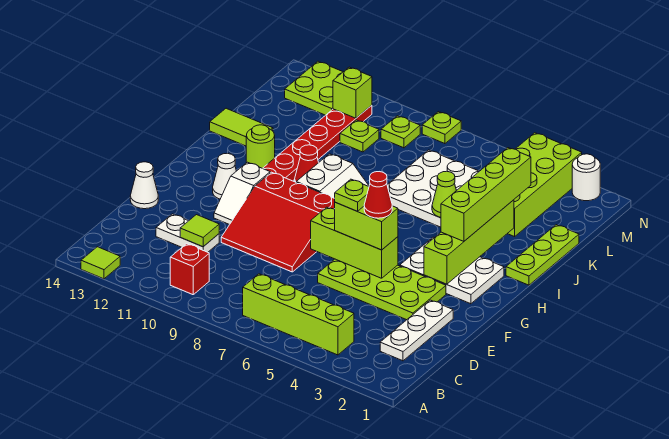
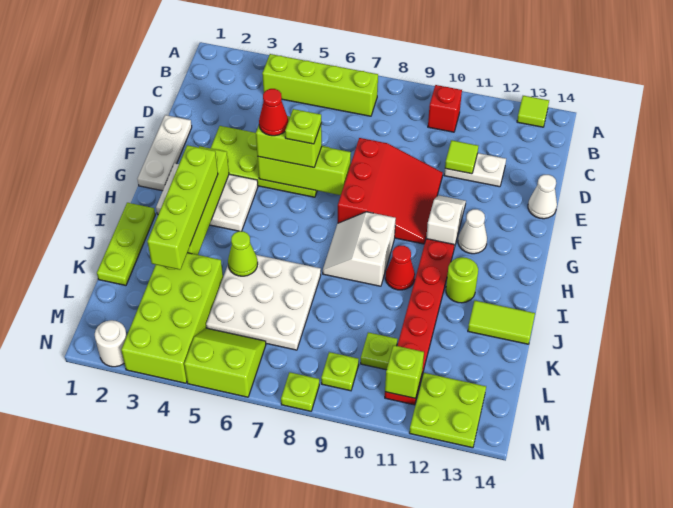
white 1x3 plate [380,300,453,361] -> white 1x3 plate moved to [137,115,192,191]
red 3x3 slope [221,172,335,272] -> red 3x3 slope turned to [338,138,443,244]
none -> lime 2x2 slope [184,328,266,397]

